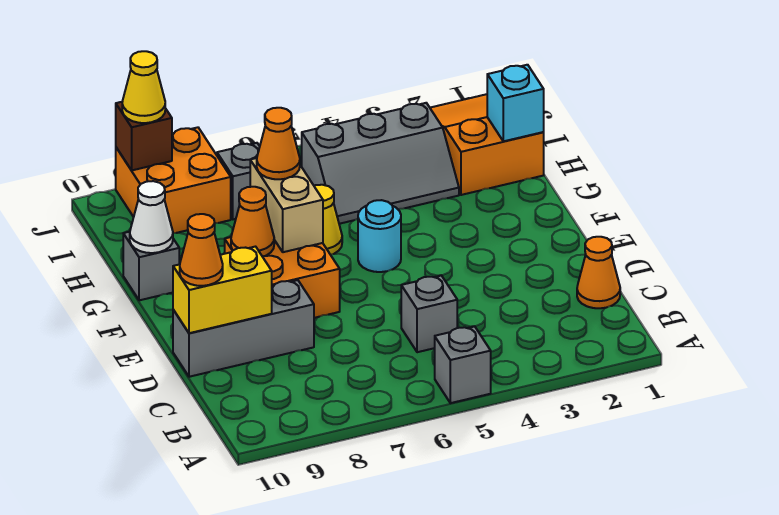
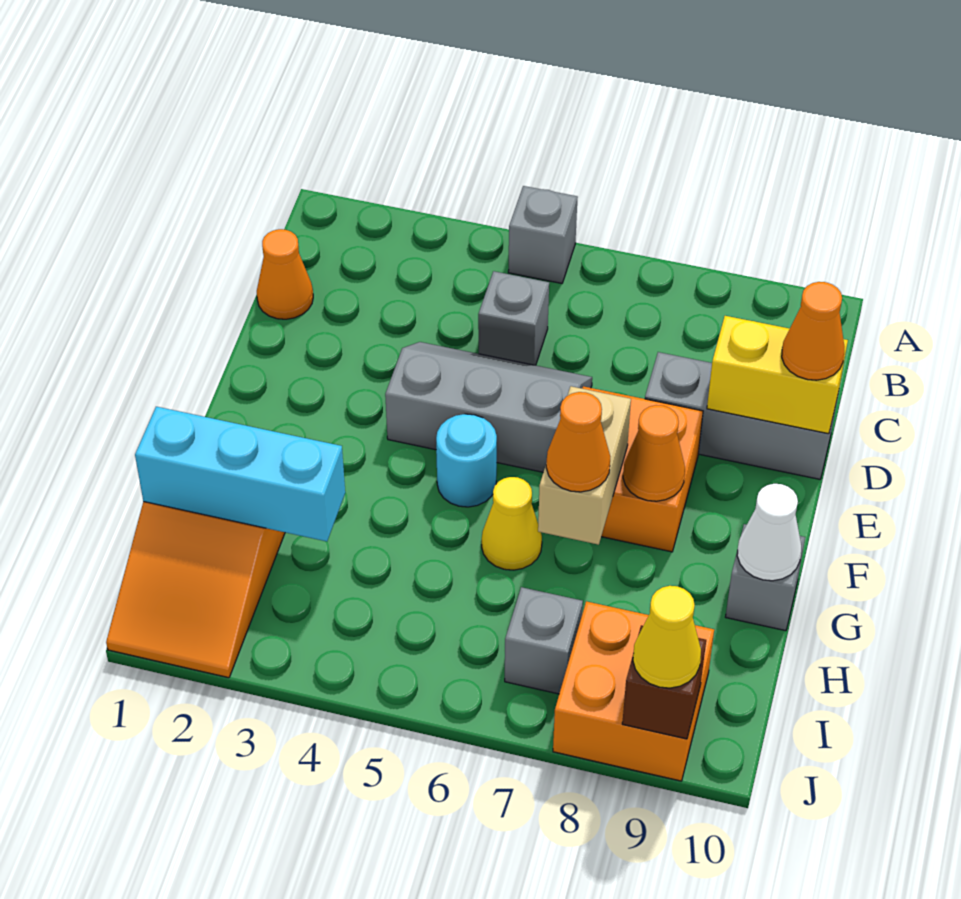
cyan 1x1 brick [487,65,544,141] -> cyan 1x3 brick [135,407,345,541]
grey 2x3 slope [302,103,459,224] -> grey 2x3 slope moved to [385,342,592,472]

